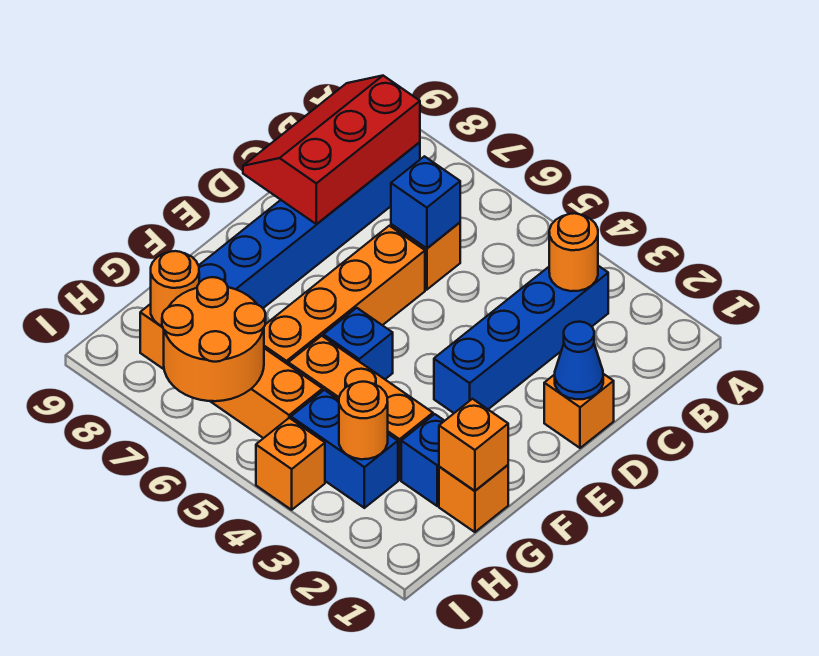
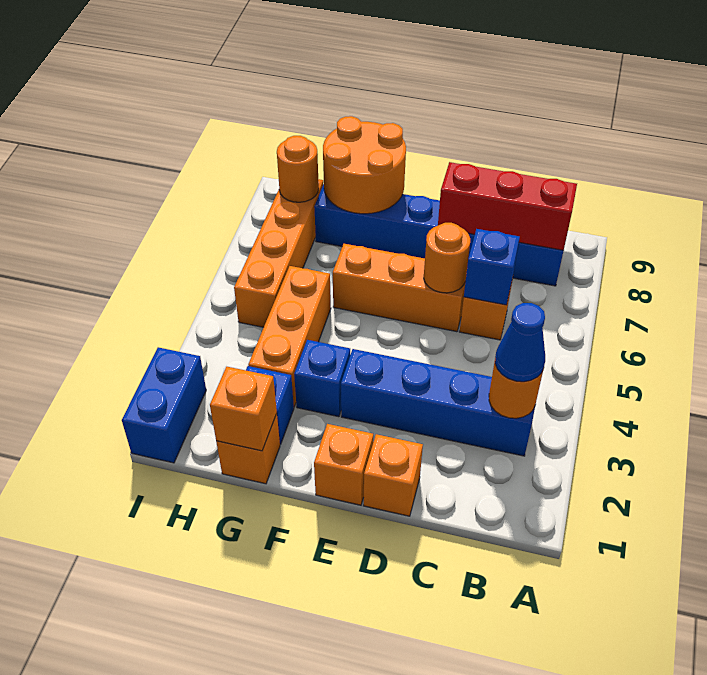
blue 1x1 cone [555,322,603,399] -> blue 1x1 cone moved to [495,303,545,382]
orange 1x4 brick [264,226,425,364] -> orange 1x3 brick [333,244,465,332]
blue 1x1 brick [323,308,393,379] -> blue 1x1 brick moved to [294,340,350,417]
blue 1x2 brick [291,390,398,508] -> blue 1x2 brick moved to [122,347,206,463]
orange 1x1 round brick [339,382,388,459] -> orange 1x1 round brick moved to [424,223,470,293]
orange 2x2 round brick [162,277,266,401] -> orange 2x2 round brick moved to [323,116,406,214]
orange 1x1 brick [256,418,325,510] -> orange 1x1 brick moved to [314,424,373,505]

